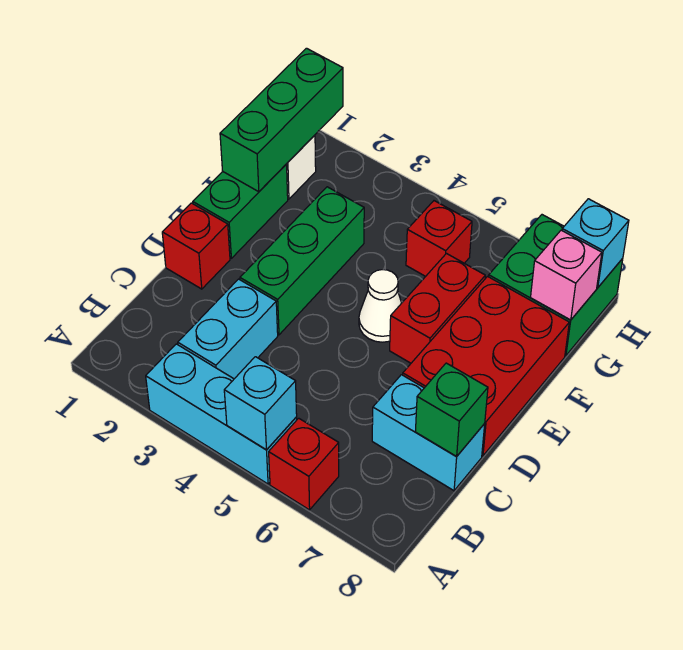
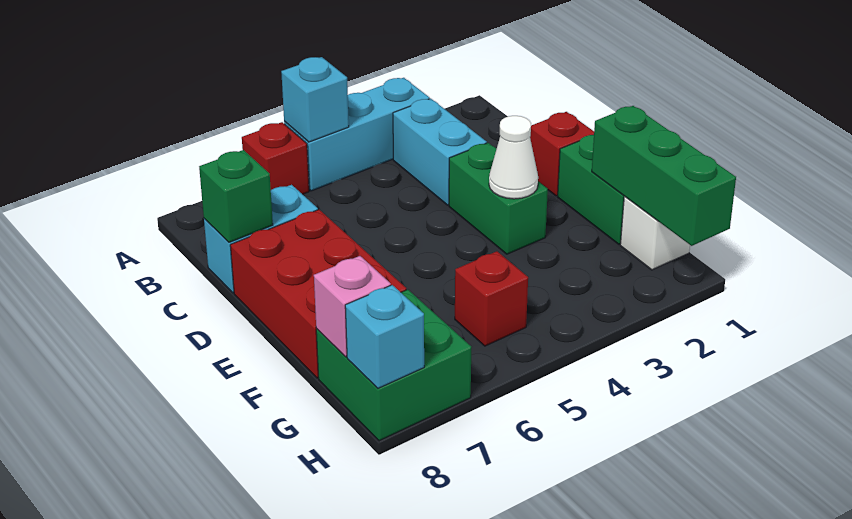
green 1x3 brick [240,187,364,335] -> green 1x2 brick [449,143,548,254]
white 1x1 cone [359,270,401,342] -> white 1x1 cone moved to [489,116,538,199]
red 1x2 brick [390,254,485,363] -> none

